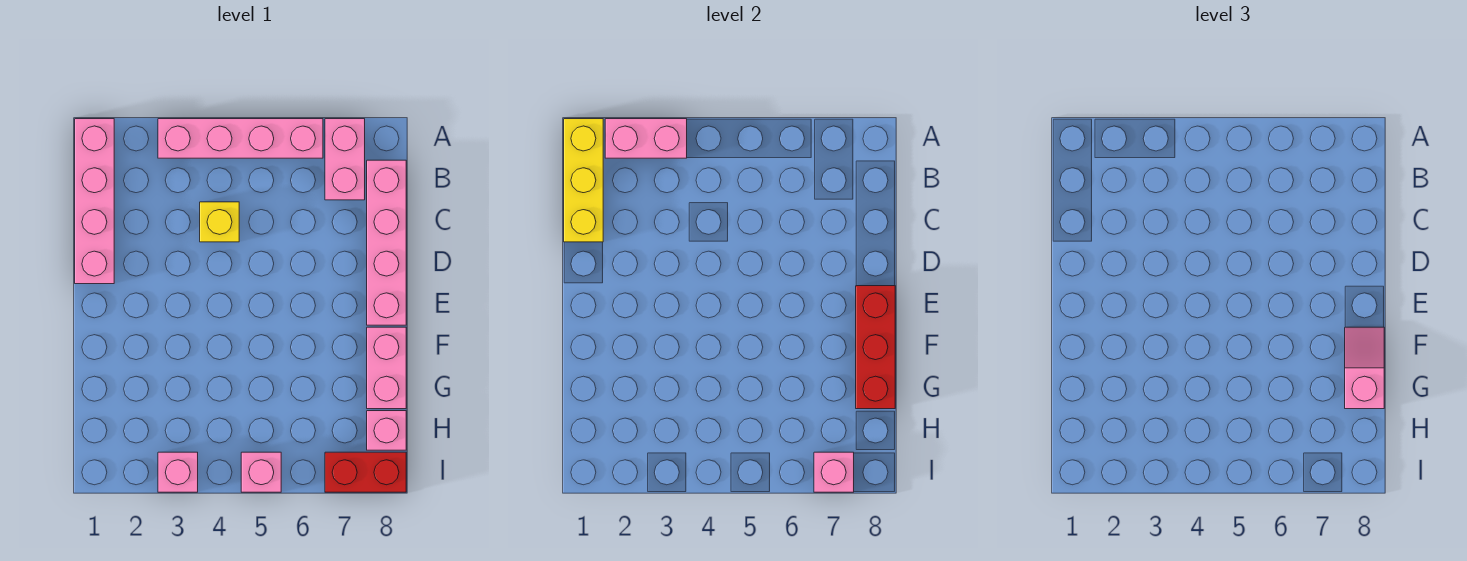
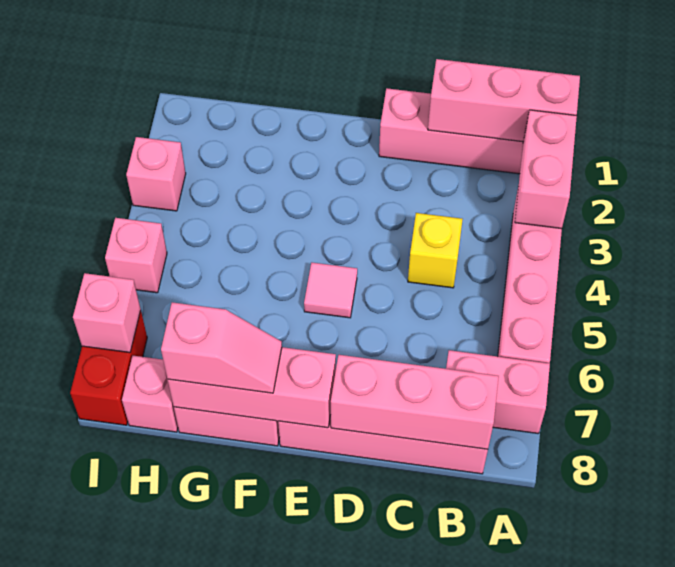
yellow 1x3 brick [564,119,603,242] -> pink 1x3 brick [428,59,580,142]
none -> pink 1x3 brick [331,355,499,449]
none -> pink 1x1 tile [304,263,357,318]
red 1x3 brick [856,286,895,409] -> pink 1x3 brick [168,347,336,428]

